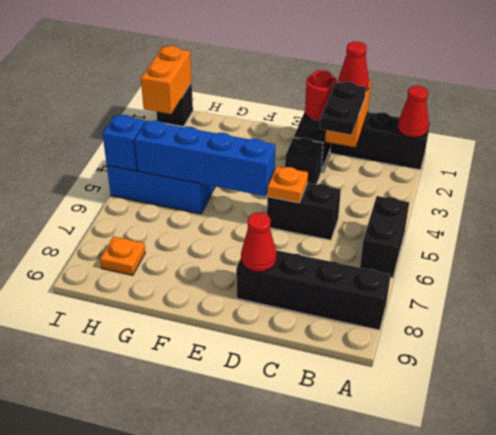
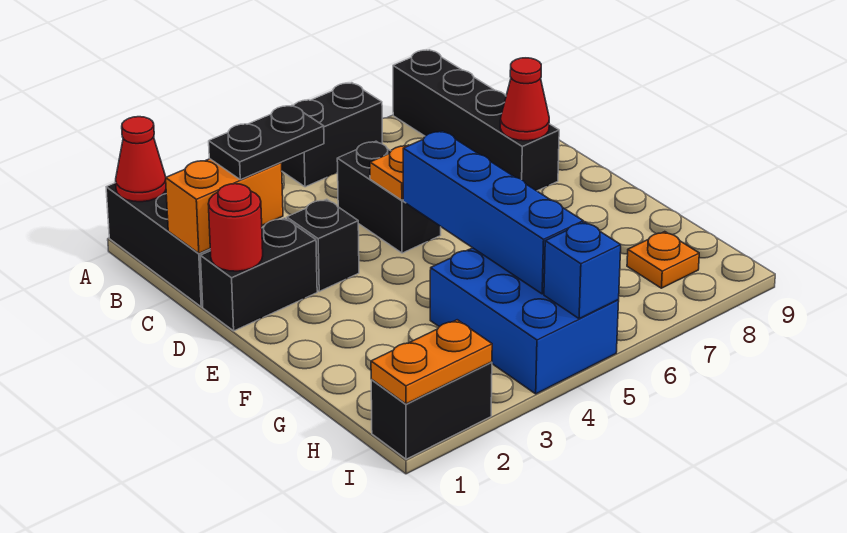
red 1x1 cone [338,42,369,91] -> none
black 1x1 brick [156,82,193,127] -> black 1x2 brick [371,362,492,459]
orange 1x2 brick [141,46,192,114] -> orange 1x2 plate [371,320,492,404]

